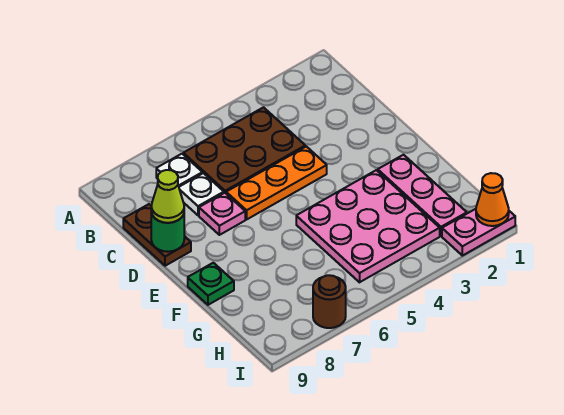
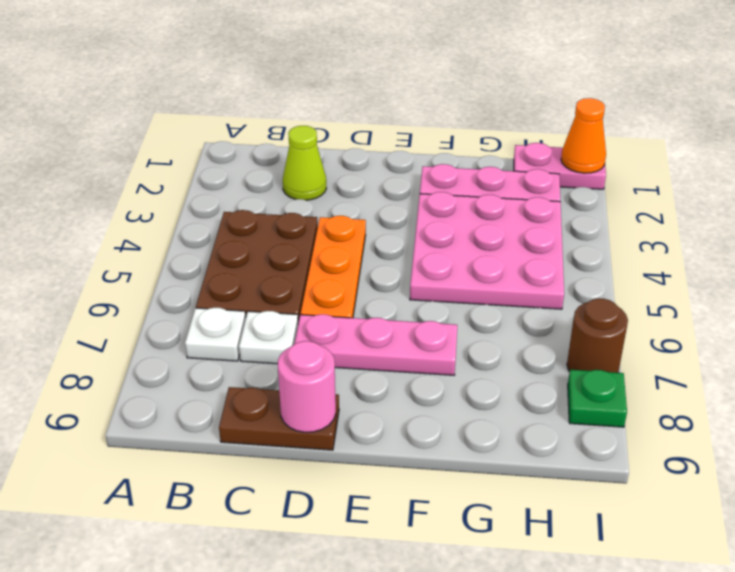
pink 1x1 plate [199,193,245,235] -> pink 1x3 plate [294,314,457,375]
green 1x1 round brick [151,212,184,252] -> pink 1x1 round brick [278,341,336,432]
lime 1x1 cone [151,170,184,223] -> lime 1x1 cone moved to [283,126,326,200]
green 1x1 plate [188,263,234,305] -> green 1x1 plate moved to [568,370,627,427]
pink 1x2 plate [442,209,515,256] -> pink 1x2 plate turned to [514,143,606,189]

